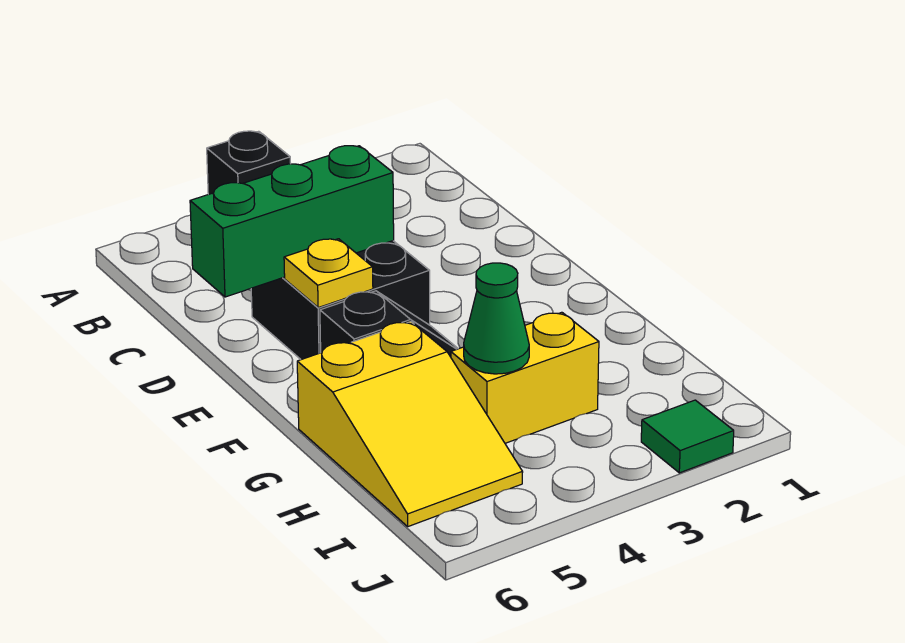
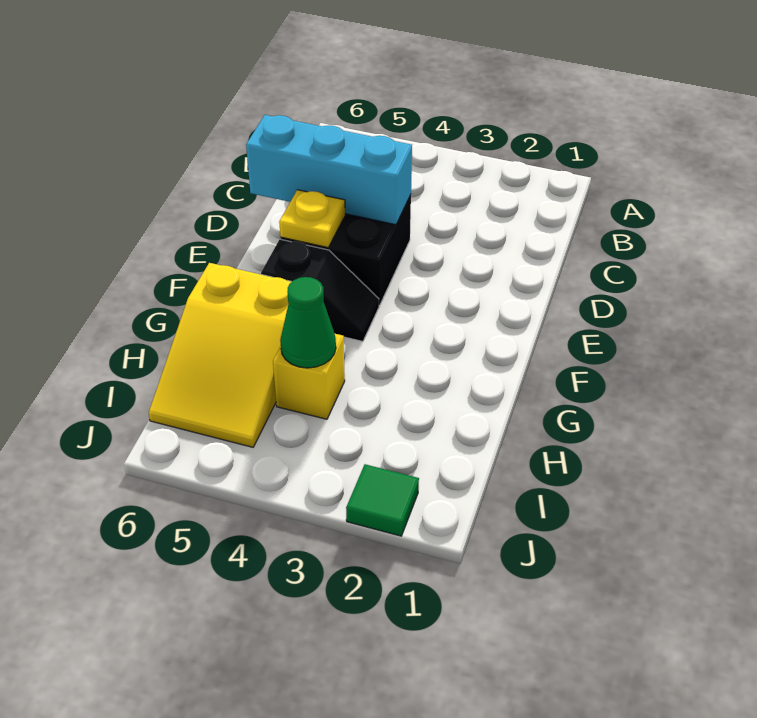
black 1x1 brick [207,131,291,194] -> none
green 1x3 brick [190,146,394,297] -> cyan 1x3 brick [246,115,412,225]
yellow 1x2 brick [451,312,599,443] -> yellow 1x1 brick [273,334,345,419]

